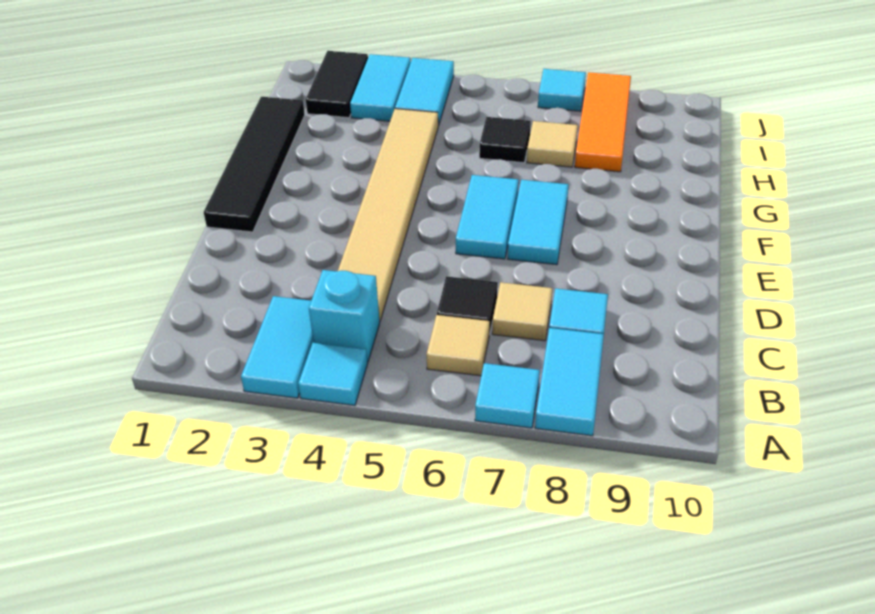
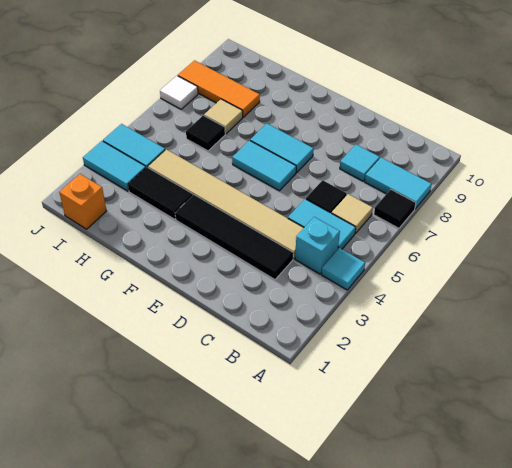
cyan 1x2 tile [241,296,314,398] -> cyan 1x2 tile moved to [288,199,356,249]
cyan 1x1 tile [475,363,540,428] -> black 1x1 tile [374,189,416,228]
tan 1x1 tile [492,282,552,341] -> none
black 1x4 tile [204,97,305,232] -> black 1x4 tile moved to [175,195,293,279]
none -> orange 1x1 brick [59,174,107,229]
black 1x2 tile [306,51,368,118] -> black 1x2 tile moved to [128,167,193,219]
cyan 1x1 tile [538,69,586,111] -> white 1x1 tile [160,76,198,109]

